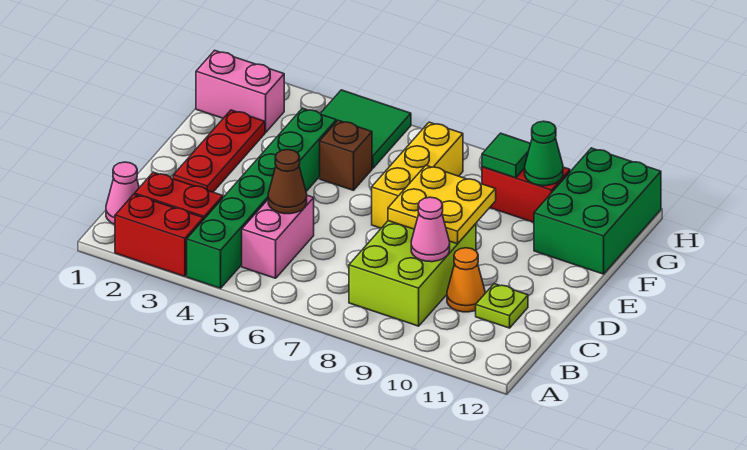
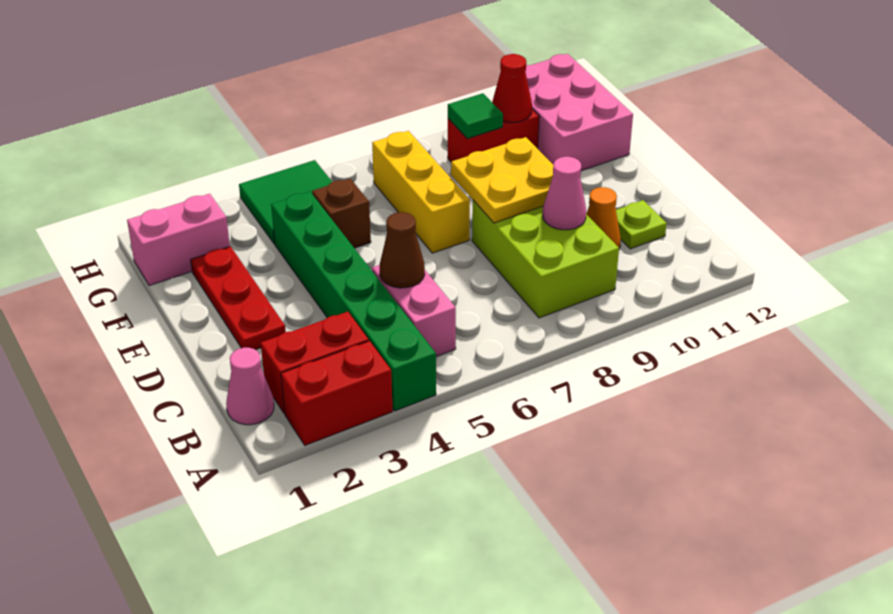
green 2x3 brick [534,148,661,274] -> pink 2x3 brick [525,54,633,171]
green 1x1 cone [525,121,563,186] -> red 1x1 cone [492,54,532,122]

